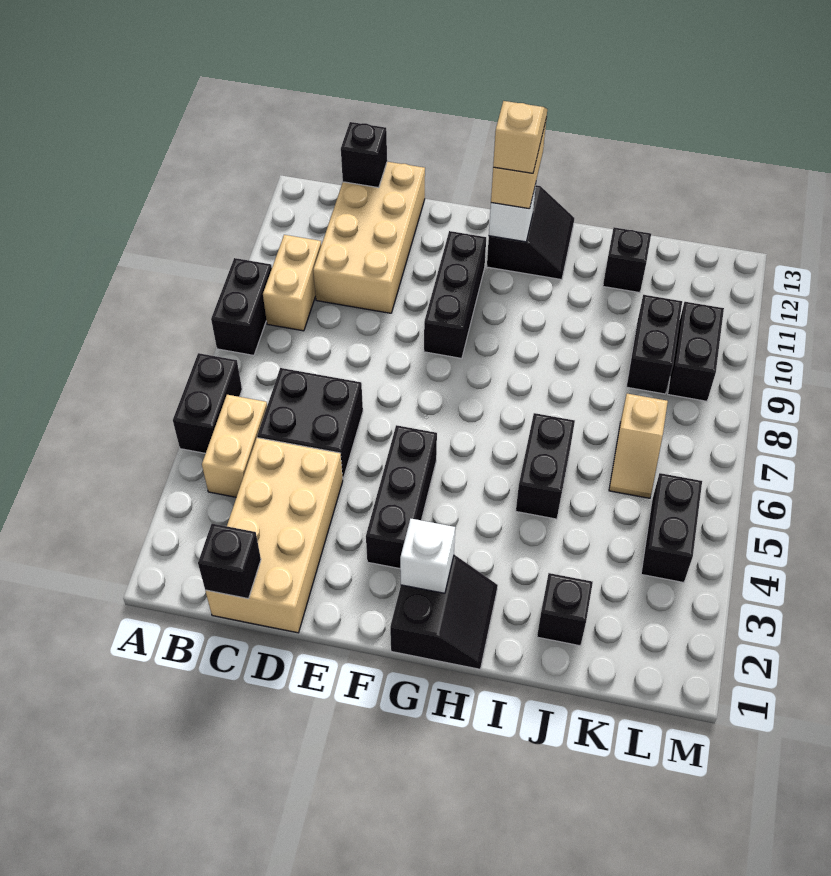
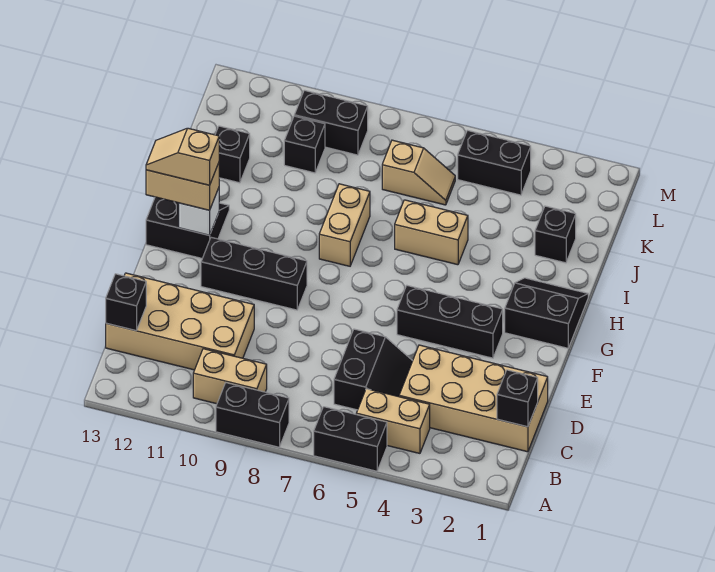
black 2x2 brick [257,368,363,478] -> black 2x2 slope [334,329,412,410]
white 1x1 brick [400,519,455,593] -> none
none -> tan 1x2 brick [319,184,370,266]
black 1x2 brick [516,413,575,519] -> tan 1x2 brick [395,200,468,265]
black 1x2 brick [626,295,682,394] -> black 1x1 brick [284,116,325,173]

